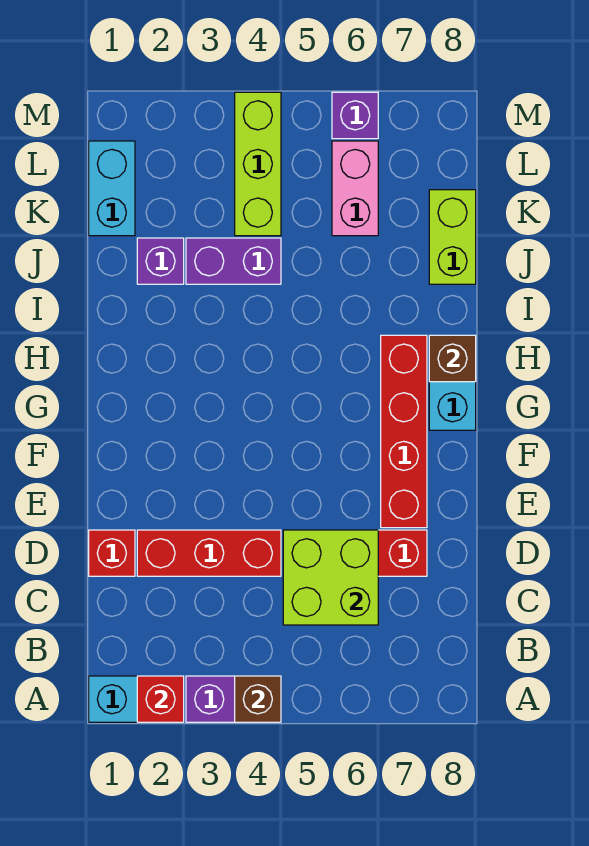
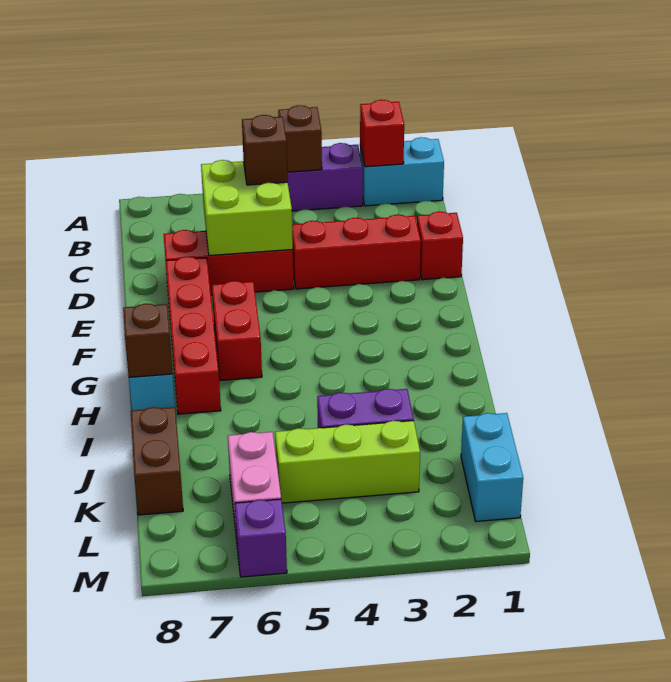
none -> brown 1x1 brick [242,115,288,185]
none -> red 1x2 brick [212,281,262,380]
purple 1x1 brick [137,238,184,284] -> none
lime 1x2 brick [429,190,476,284] -> brown 1x2 brick [131,407,183,515]
lime 1x3 brick [235,92,281,236] -> lime 1x3 brick turned to [275,421,420,503]

